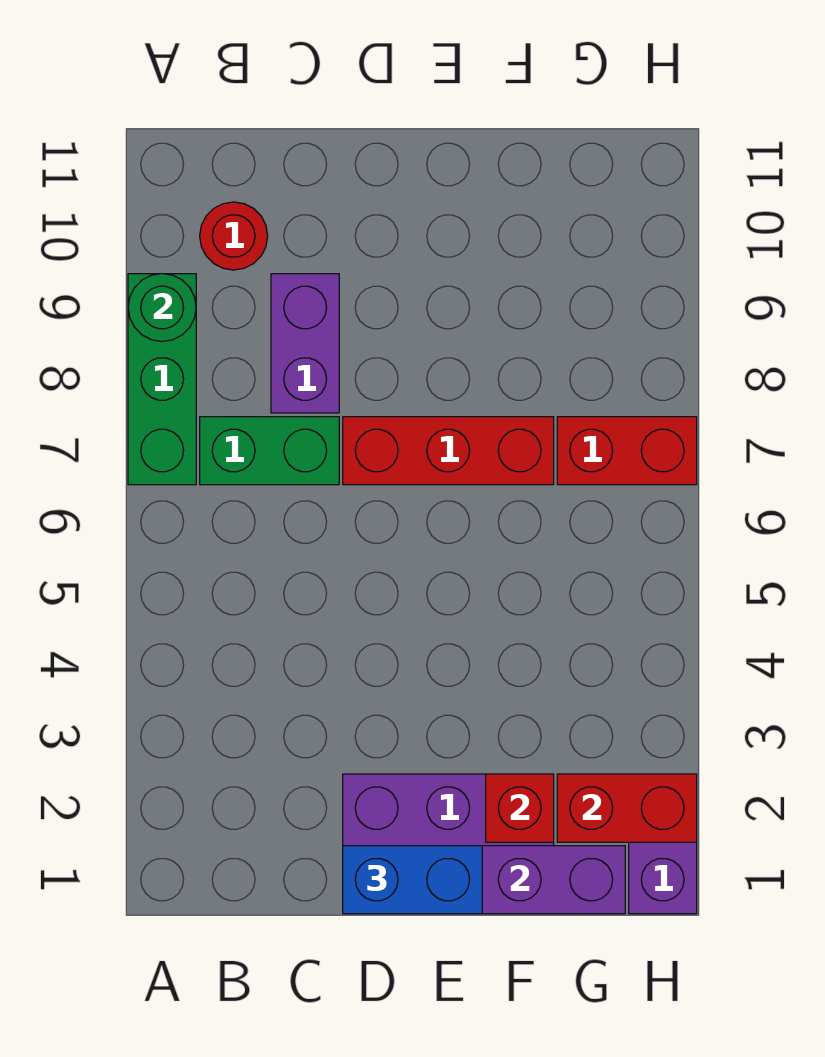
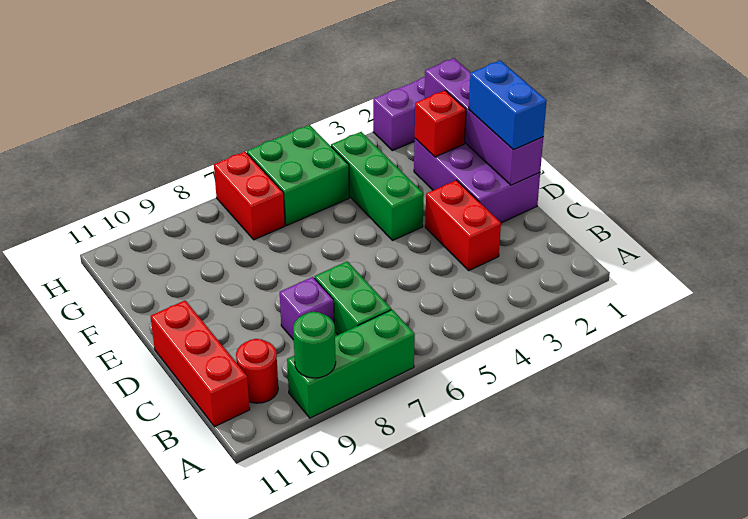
purple 1x2 brick [271,274,339,413] -> purple 1x1 brick [280,277,334,340]
red 1x3 brick [343,417,554,485] -> red 1x3 brick moved to [150,300,250,427]
none -> green 1x3 brick [331,132,424,241]
red 1x2 brick [557,774,697,842] -> red 1x2 brick moved to [425,180,501,270]
none -> green 2x2 brick [247,125,349,225]

